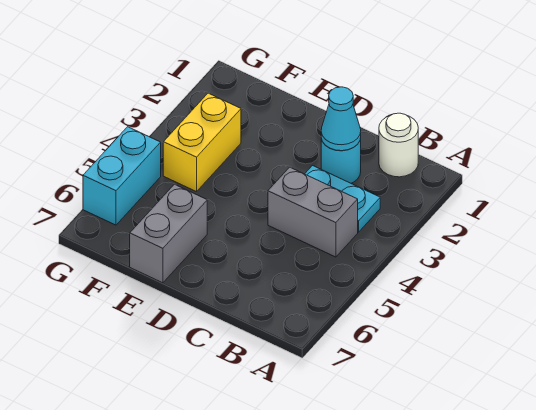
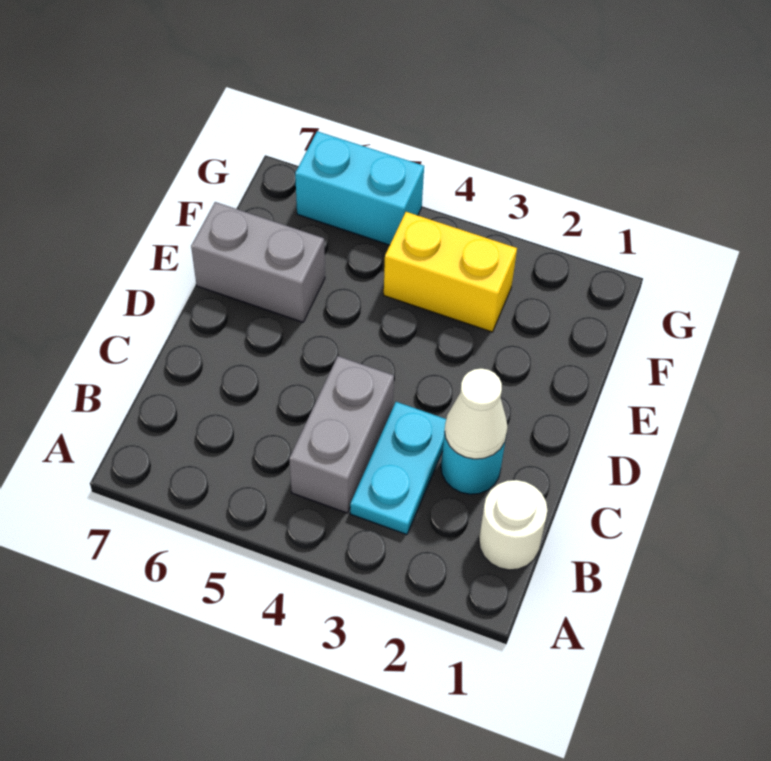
cyan 1x1 cone [321,87,361,151] -> white 1x1 cone [445,368,508,459]

